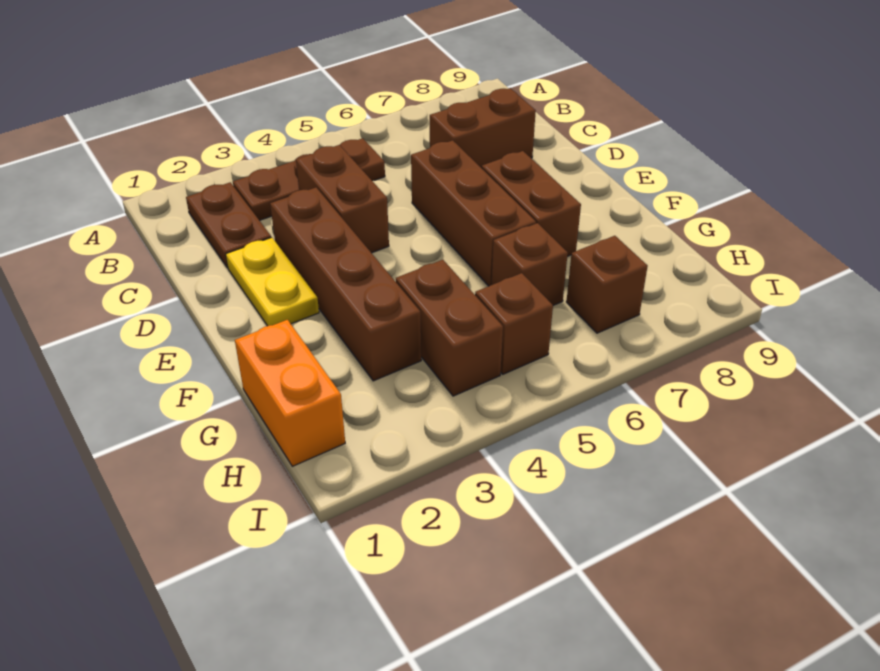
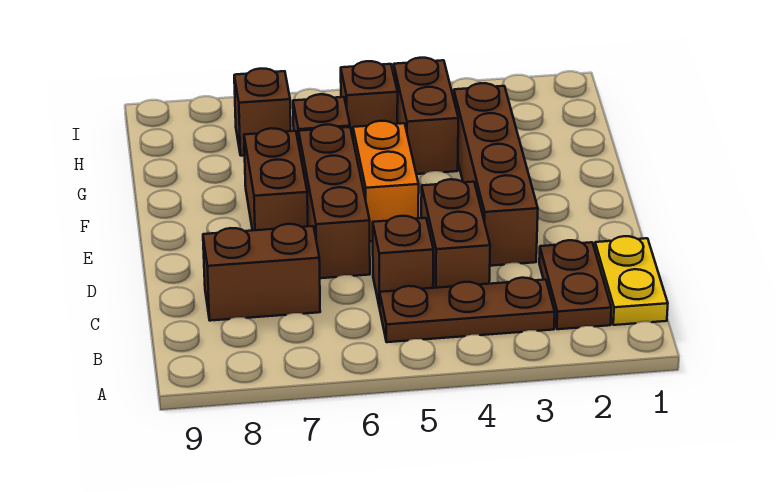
none -> brown 1x1 brick [373,216,433,308]
yellow 1x2 plate [226,237,319,326] -> yellow 1x2 plate moved to [595,236,668,325]
orange 1x2 brick [235,320,345,466] -> orange 1x2 brick moved to [353,121,419,241]

